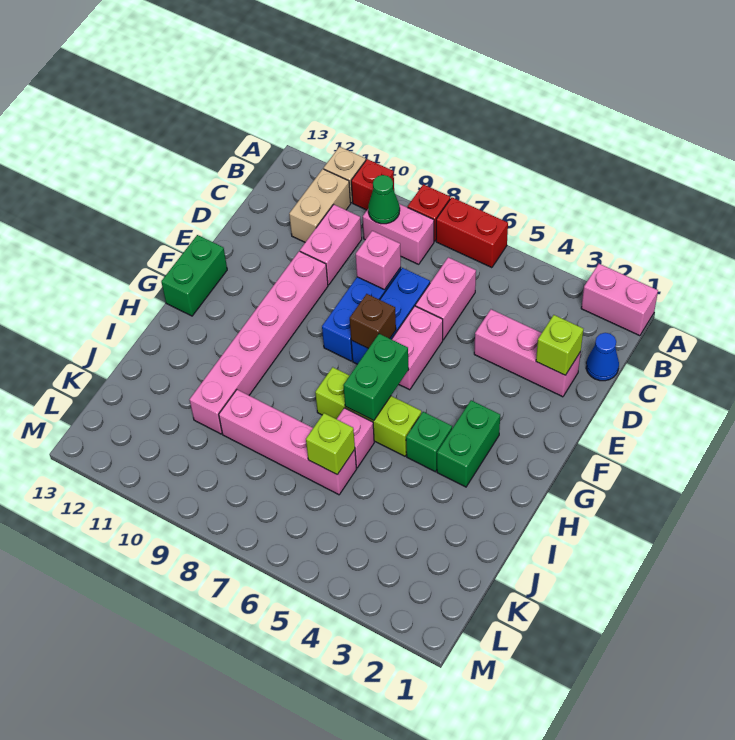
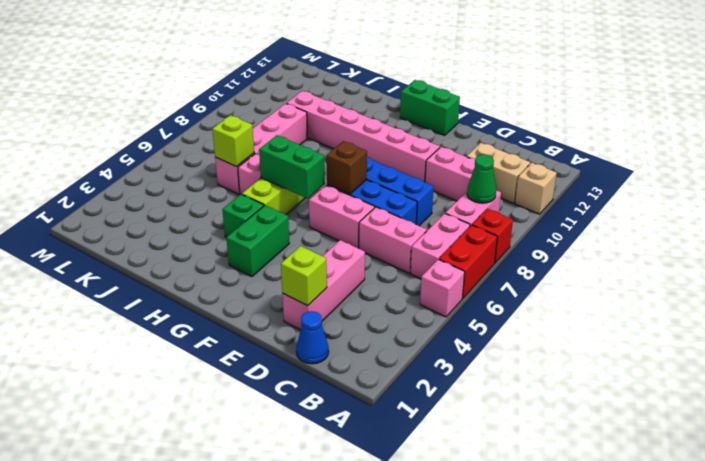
pink 1x2 brick [581,264,658,336] -> pink 1x2 brick moved to [411,213,470,279]
red 1x1 brick [351,159,394,210] -> none
pink 1x1 brick [356,231,401,290] -> pink 1x1 brick moved to [420,259,465,317]
green 1x2 brick [437,400,500,487] -> green 1x2 brick turned to [226,205,289,277]

